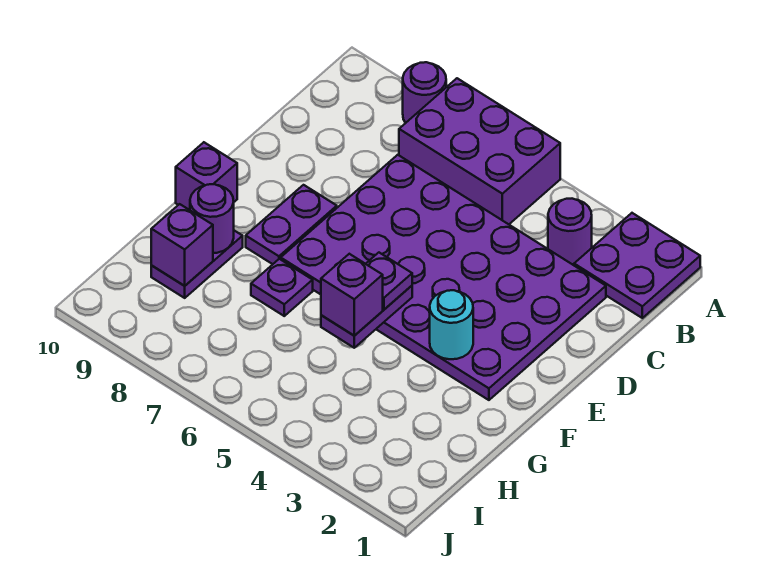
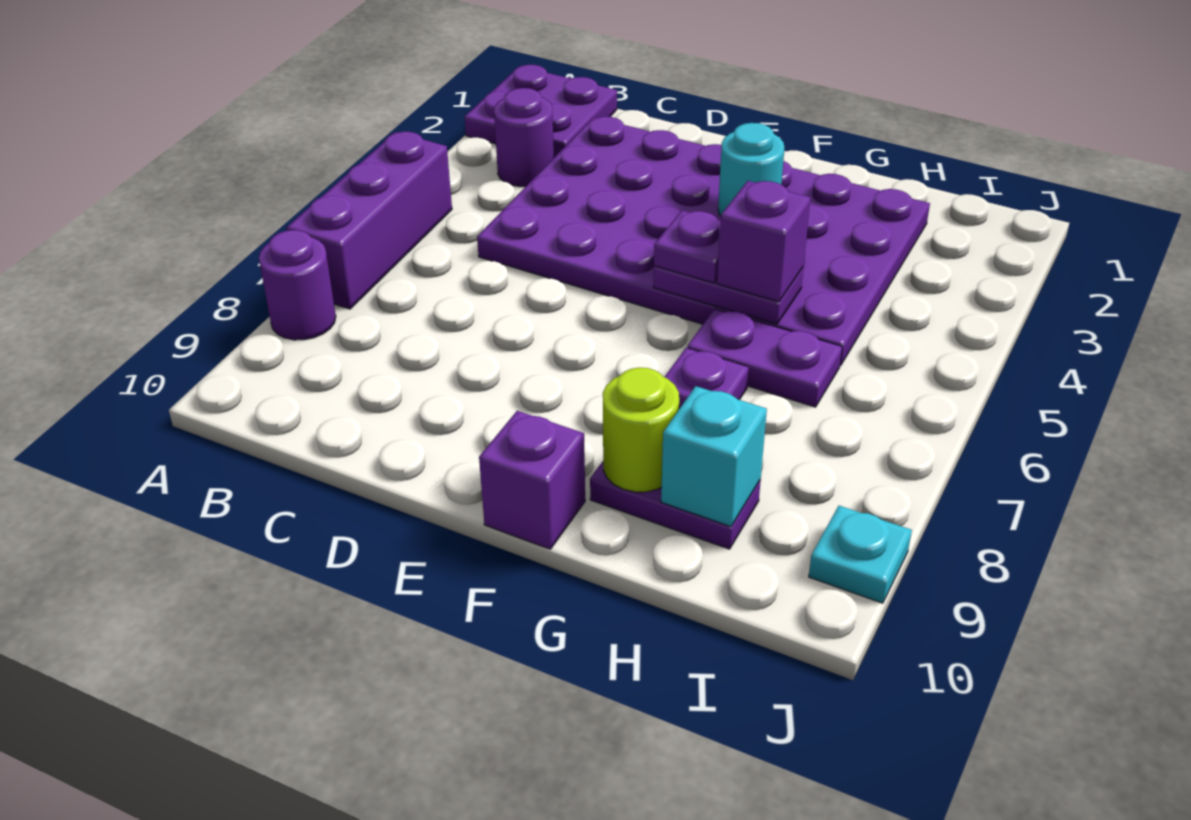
purple 2x3 brick [399,78,560,224] -> purple 1x3 brick [287,132,452,309]
purple 4x6 plate [281,155,606,400] -> purple 4x6 plate turned to [477,116,930,366]
purple 1x2 plate [246,185,337,264] -> purple 1x2 plate moved to [687,309,842,407]
purple 1x1 round brick [190,184,234,253] -> lime 1x1 round brick [603,368,679,492]
purple 1x1 brick [151,204,213,286] -> cyan 1x1 brick [661,386,767,527]
none -> cyan 1x1 plate [809,506,912,603]

